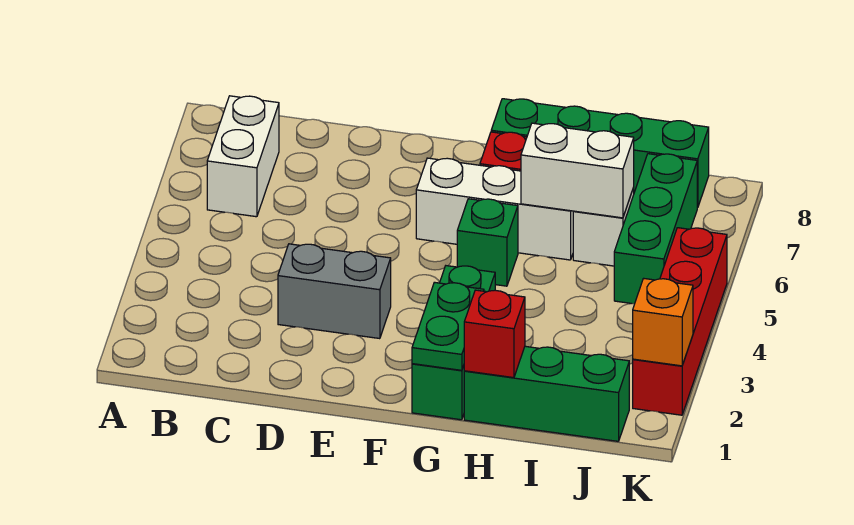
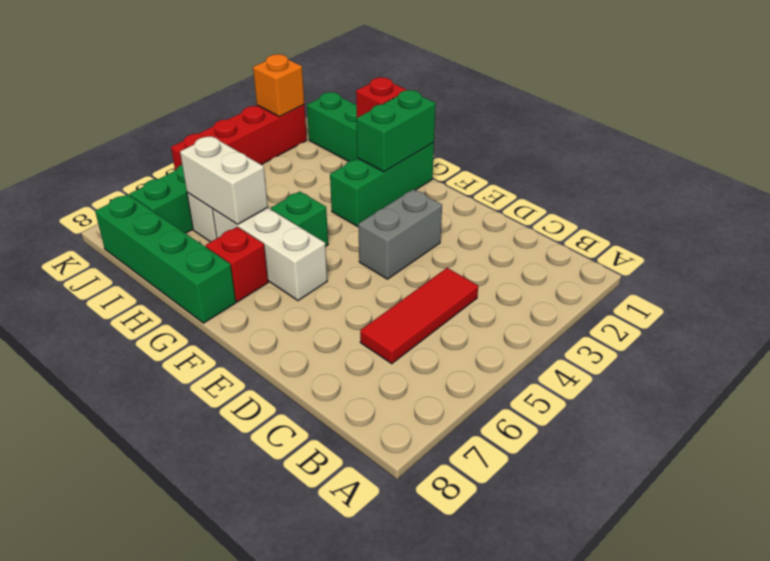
white 1x2 brick [207,96,279,217] -> none
none -> red 1x3 tile [360,268,478,364]
grey 1x2 brick [278,244,391,339] -> grey 1x2 brick turned to [358,189,442,279]
green 1x2 plate [412,282,484,370] -> green 1x2 brick [356,90,436,172]

